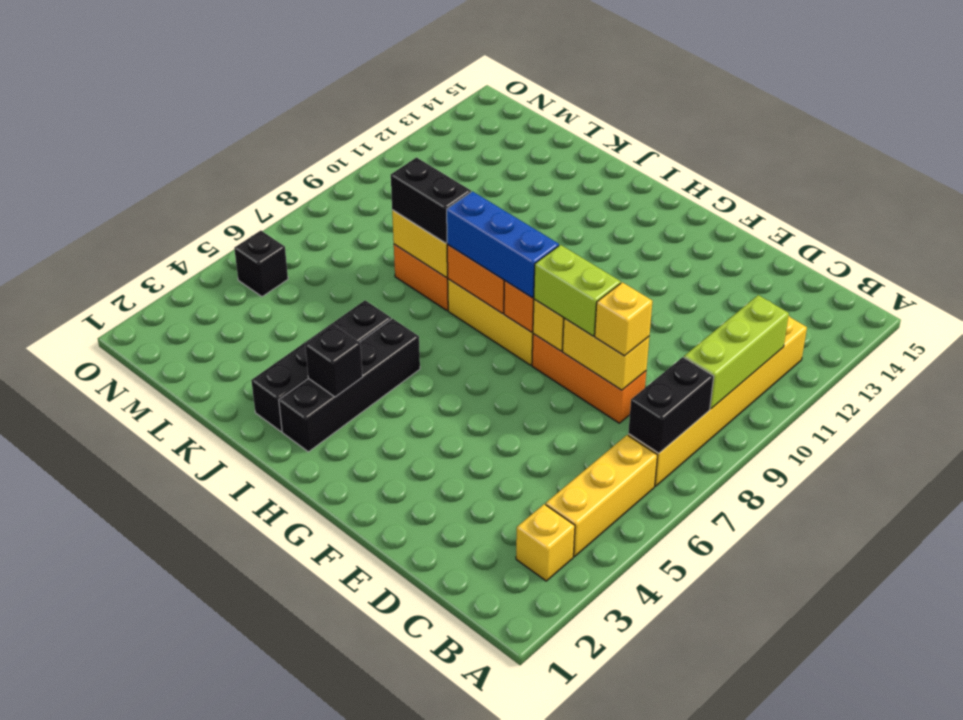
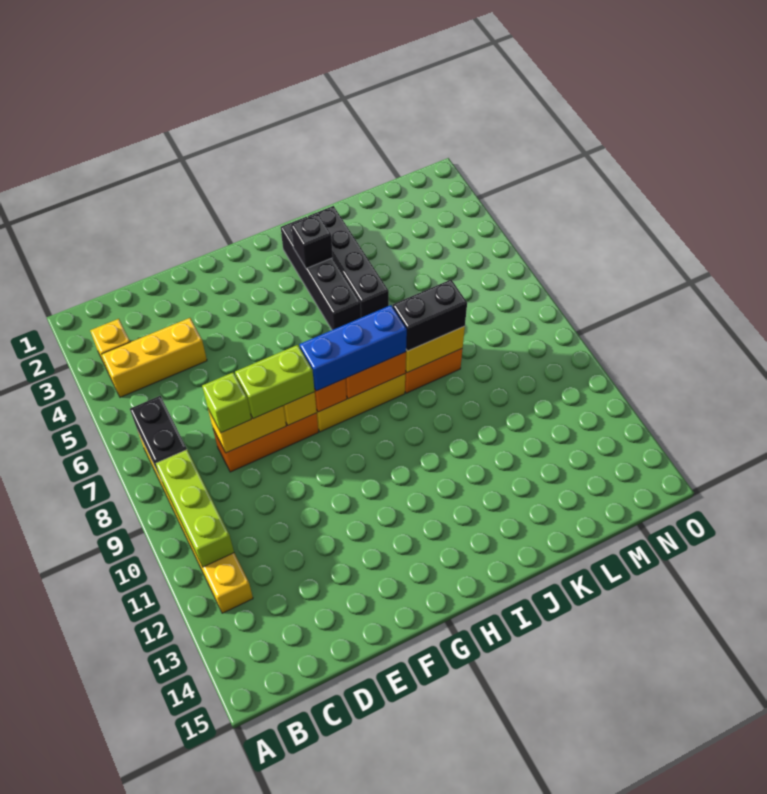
yellow 1x3 brick [546,435,658,556] -> yellow 1x3 brick turned to [101,318,207,397]
yellow 1x1 brick [595,282,652,356] -> lime 1x1 brick [202,373,251,433]
black 1x1 brick [234,231,288,297] -> none

